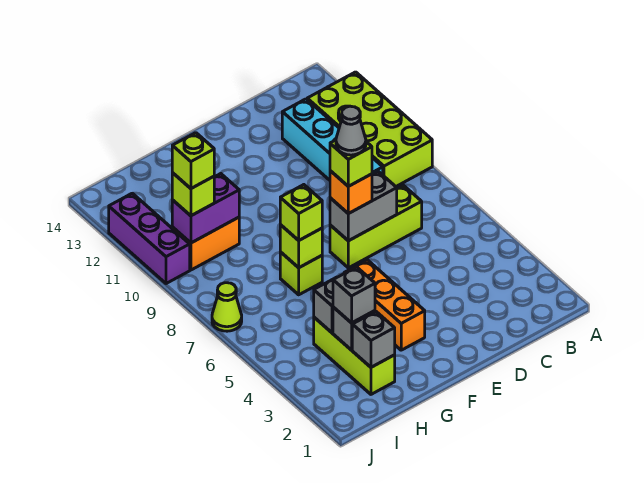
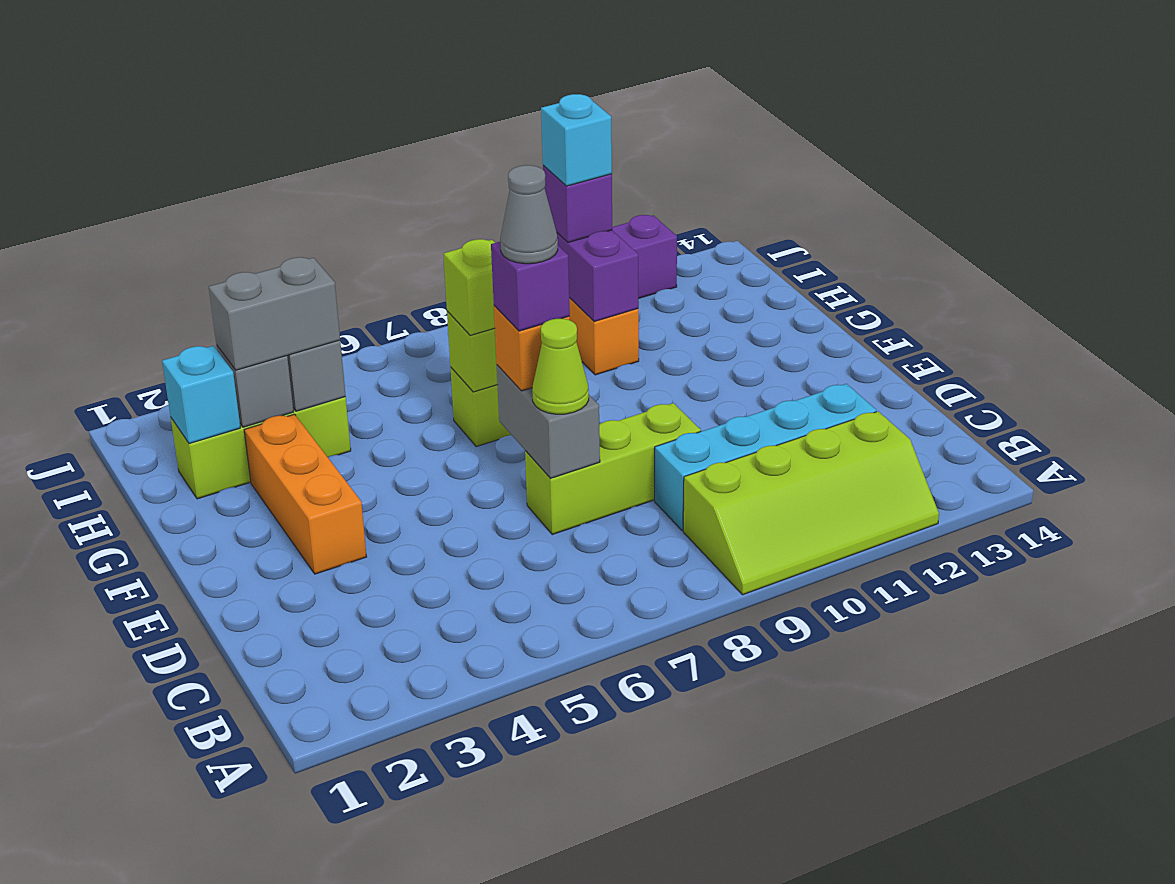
lime 2x4 brick [307,72,432,186] -> lime 2x4 slope [683,411,939,595]
lime 1x3 brick [330,185,422,268] -> lime 1x3 brick turned to [525,403,701,535]
lime 1x1 brick [330,140,372,186] -> purple 1x1 brick [491,242,570,331]
orange 1x3 brick [344,260,425,350] -> orange 1x3 brick turned to [244,414,367,574]
grey 1x1 brick [352,312,395,367] -> cyan 1x1 brick [162,346,240,444]
grey 1x1 brick [333,267,375,323] -> grey 1x2 brick [209,257,340,370]
lime 1x1 brick [172,173,214,216] -> purple 1x1 brick [543,165,612,242]
lime 1x1 brick [172,133,214,188] -> cyan 1x1 brick [541,94,612,186]
lime 1x1 cone [212,283,242,331] -> lime 1x1 cone moved to [532,319,589,414]

